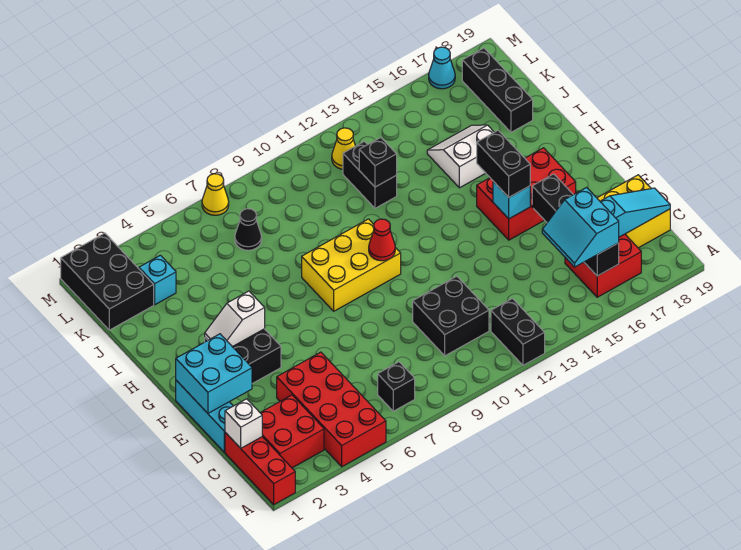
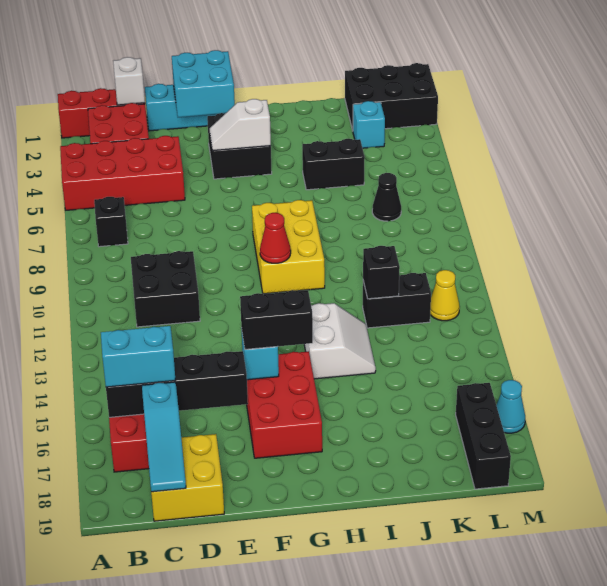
black 1x2 brick [491,298,545,365] -> black 1x2 brick moved to [302,139,365,190]
white 1x2 slope [205,291,265,347] -> white 1x2 slope turned to [210,99,271,151]
white 2x2 slope [427,125,494,188] -> white 2x2 slope moved to [304,303,376,379]
black 1x3 brick [462,48,533,132] -> black 1x3 brick turned to [456,383,511,489]
yellow 1x1 cone [202,174,229,215] -> none

